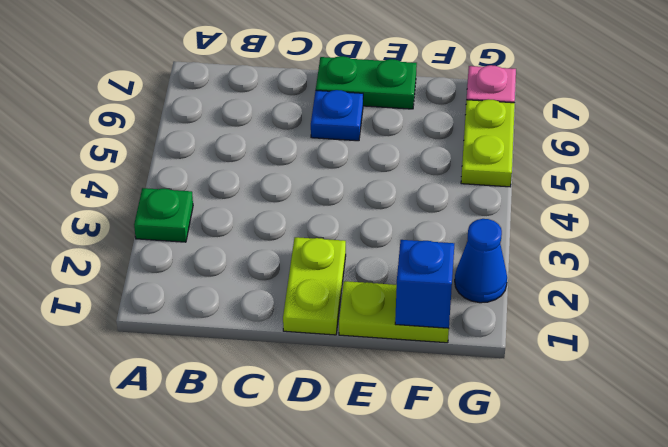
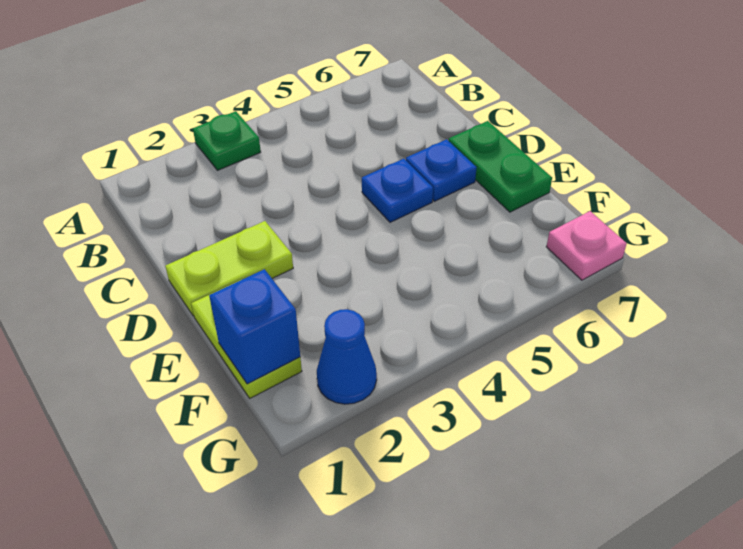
none -> blue 1x1 plate [362,159,433,222]
lime 1x2 plate [461,99,515,187] -> none

